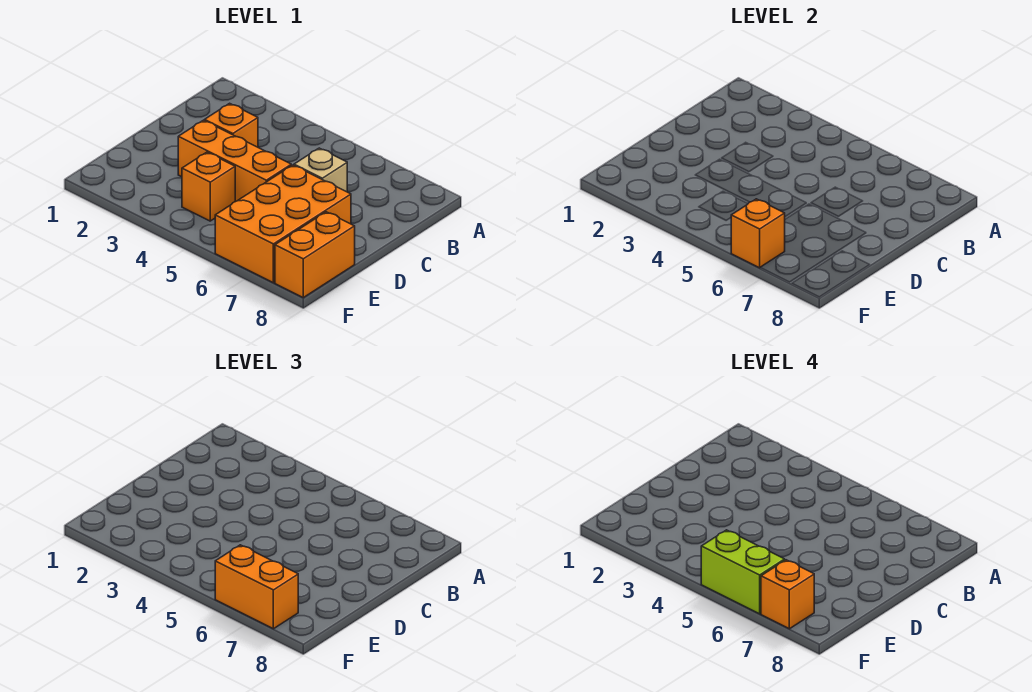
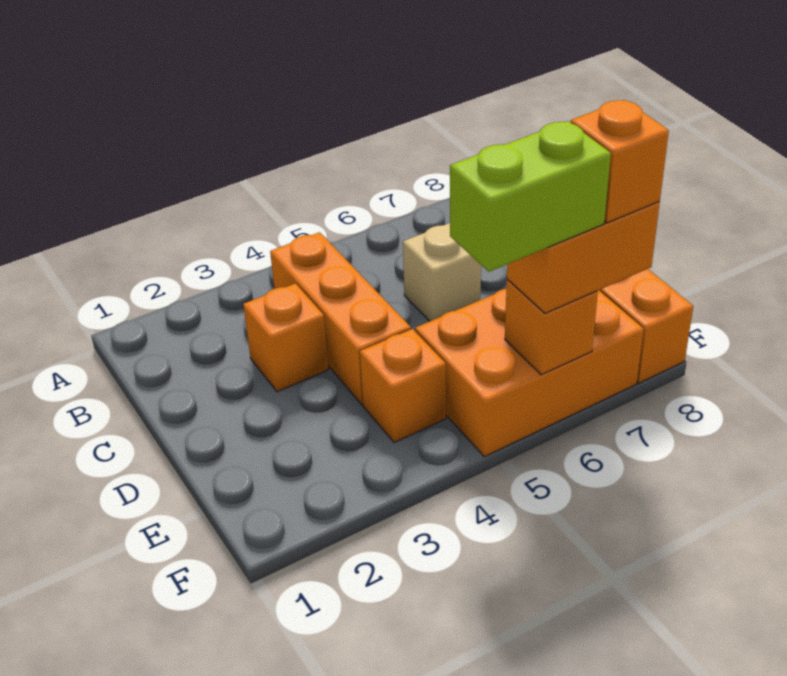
orange 1x3 brick [178,120,291,202] -> orange 1x3 brick turned to [270,232,411,404]
orange 2x3 brick [215,165,351,283] -> orange 2x3 brick turned to [415,289,644,457]

